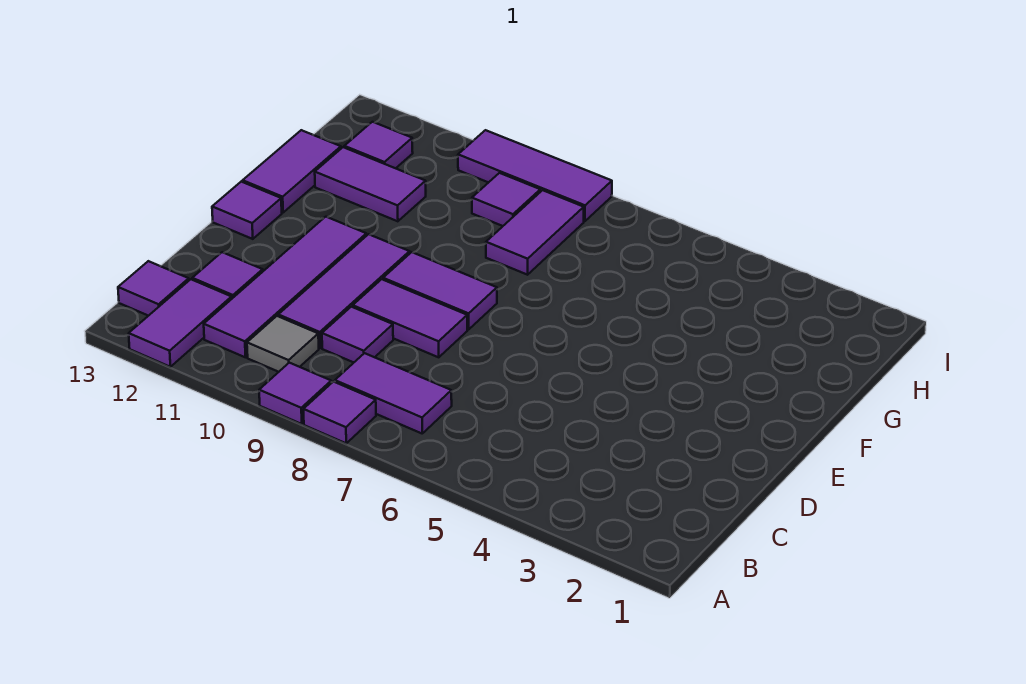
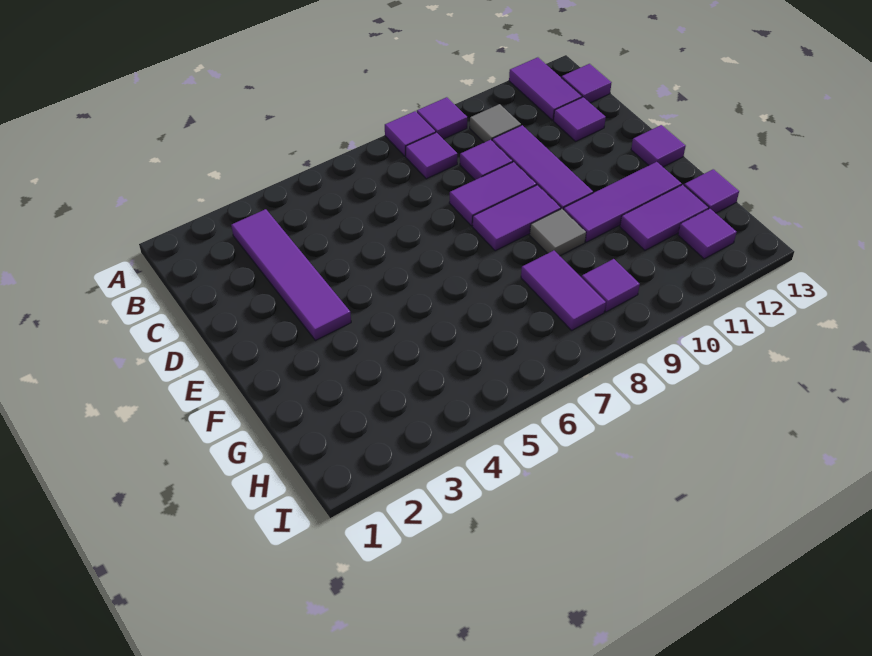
purple 1x2 tile [335,353,452,433] -> purple 1x1 tile [406,133,457,179]
purple 1x4 tile [204,217,366,357] -> purple 1x4 tile moved to [231,209,351,340]
none -> grey 1x1 tile [530,209,586,256]
purple 1x2 tile [243,130,341,212] -> purple 1x1 tile [684,169,739,213]
purple 1x3 tile [458,130,612,221] -> purple 1x3 tile moved to [563,162,682,242]

